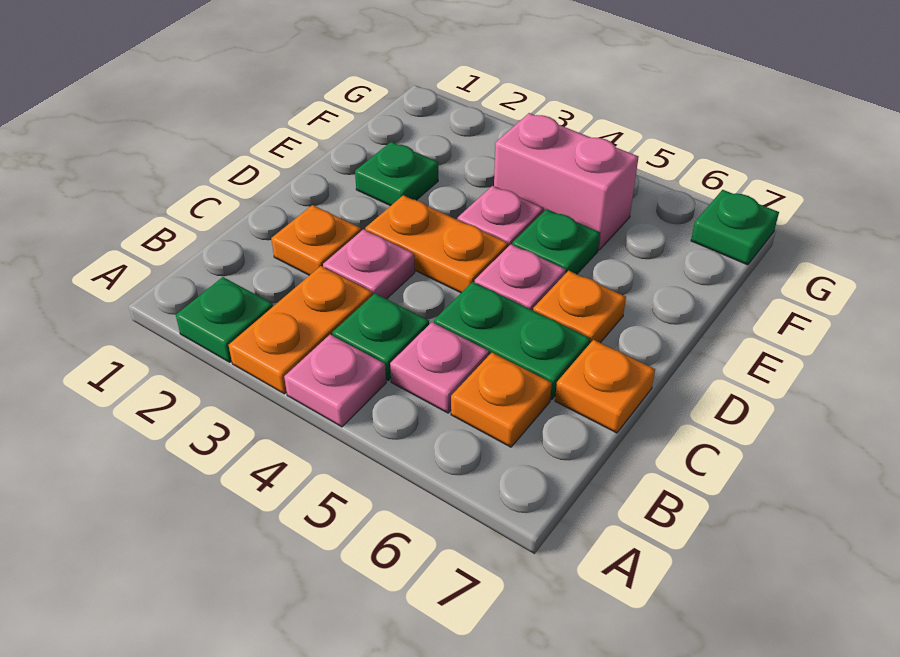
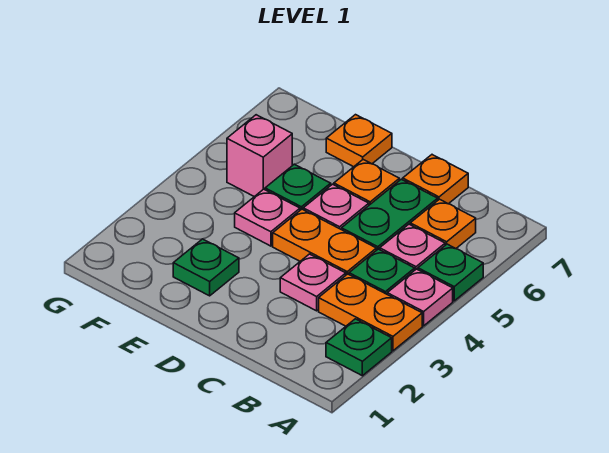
orange 1x1 plate [271,205,361,275] -> orange 1x1 plate moved to [326,115,392,167]
orange 1x2 plate [365,195,508,293] -> orange 1x2 plate turned to [273,209,376,275]
pink 1x2 brick [494,113,638,250] -> pink 1x1 brick [227,115,292,197]
green 1x1 plate [691,190,779,265] -> green 1x1 plate moved to [418,244,483,301]

